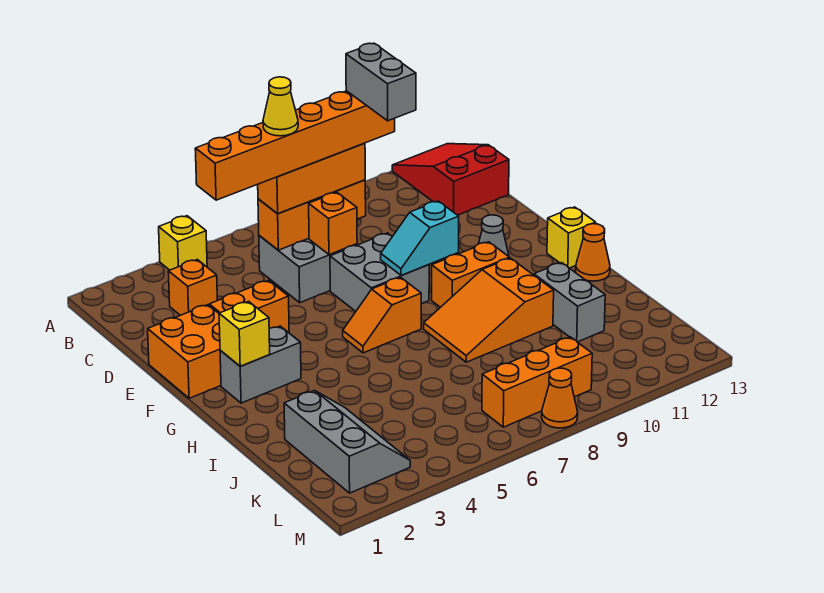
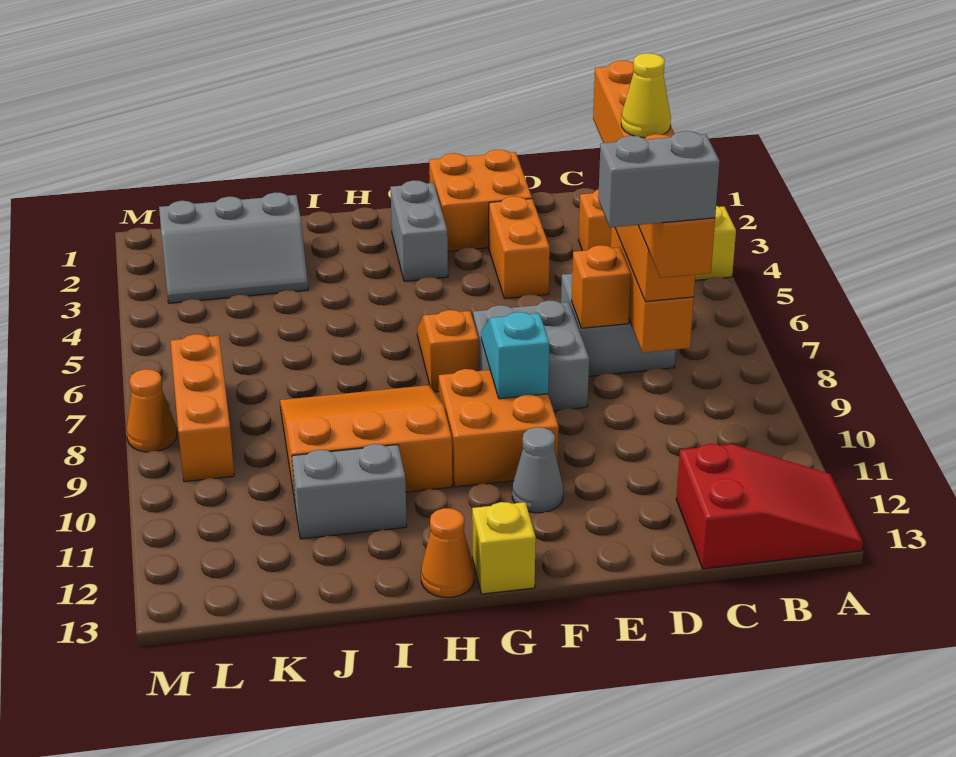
yellow 1x1 brick [219,301,270,366] -> none
orange 1x2 brick [432,242,509,307] -> orange 2x2 brick [439,369,559,487]
orange 2x3 slope [424,258,554,362] -> orange 3x3 slope [280,385,452,501]

